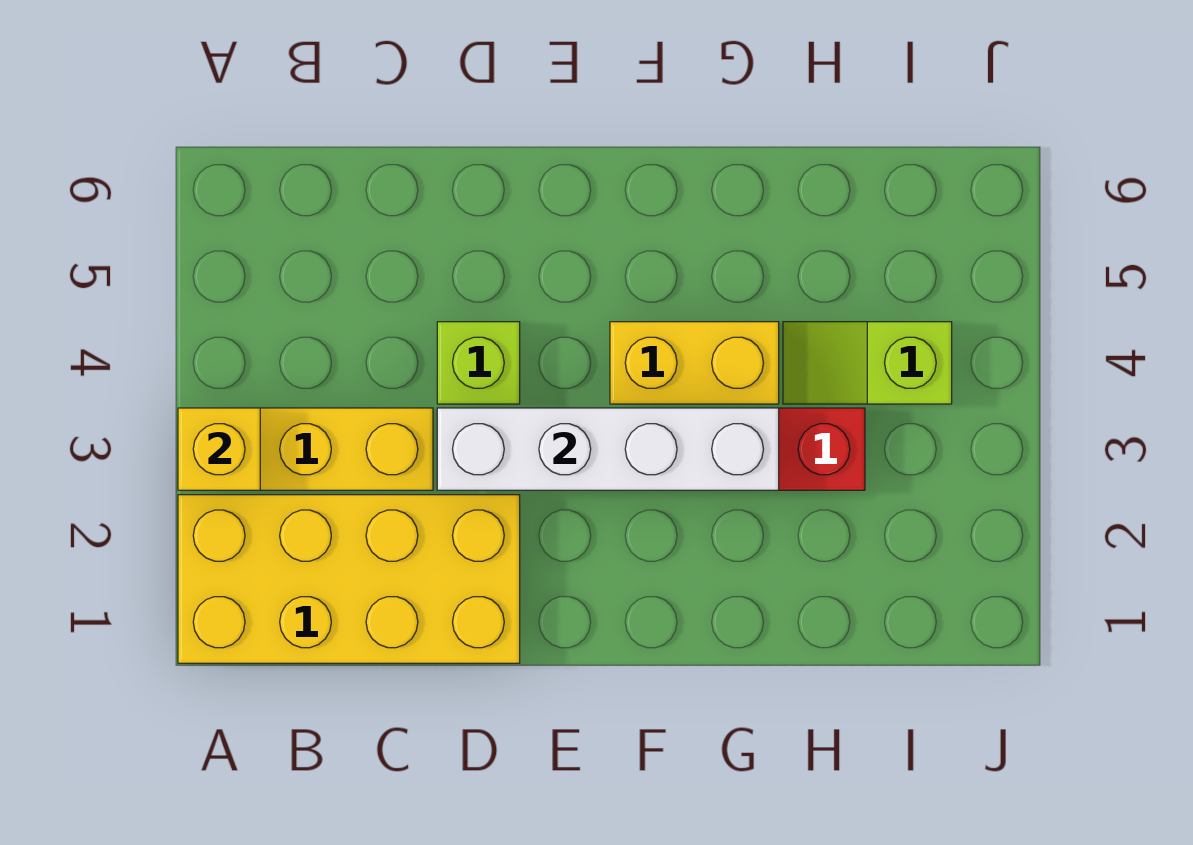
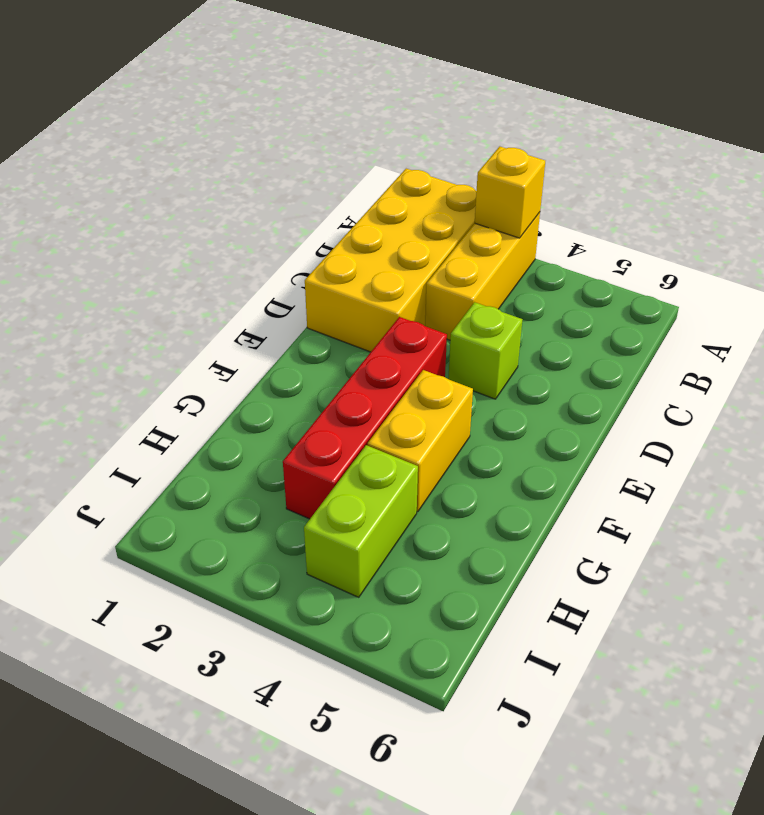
white 1x4 brick [437,408,779,490] -> none
lime 1x2 slope [783,322,952,404] -> lime 1x2 brick [304,445,418,597]

